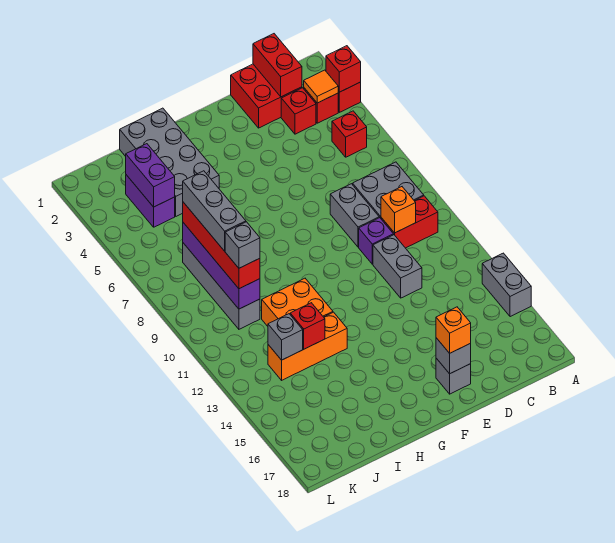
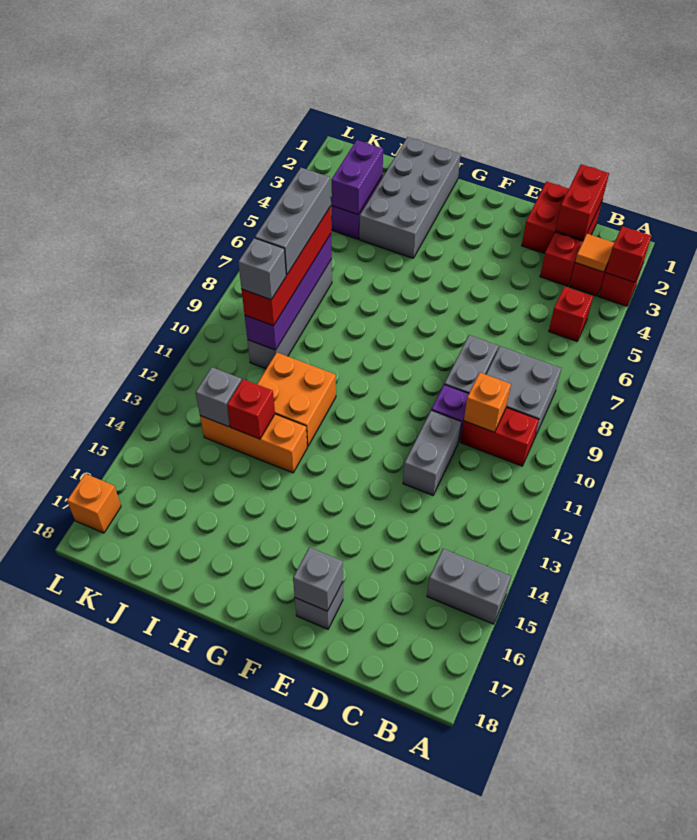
grey 1x2 brick [482,253,531,317] -> grey 1x2 brick turned to [427,549,511,624]
orange 1x1 brick [436,307,471,353] -> orange 1x1 brick moved to [67,474,121,533]

